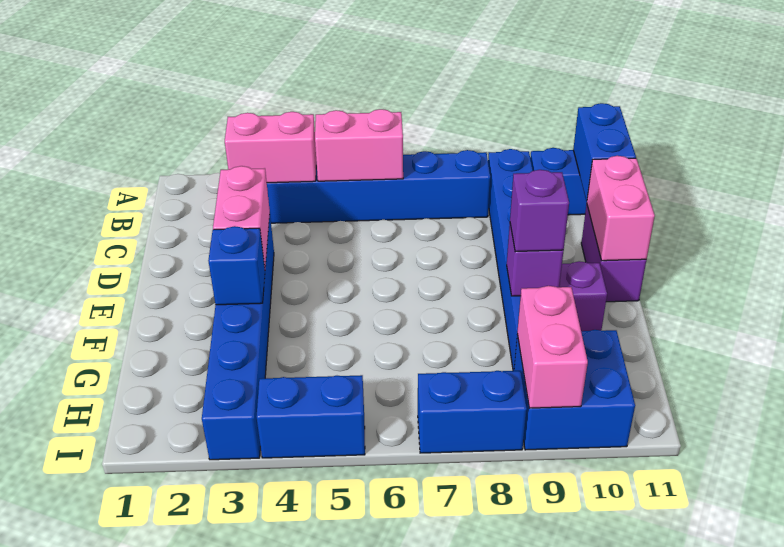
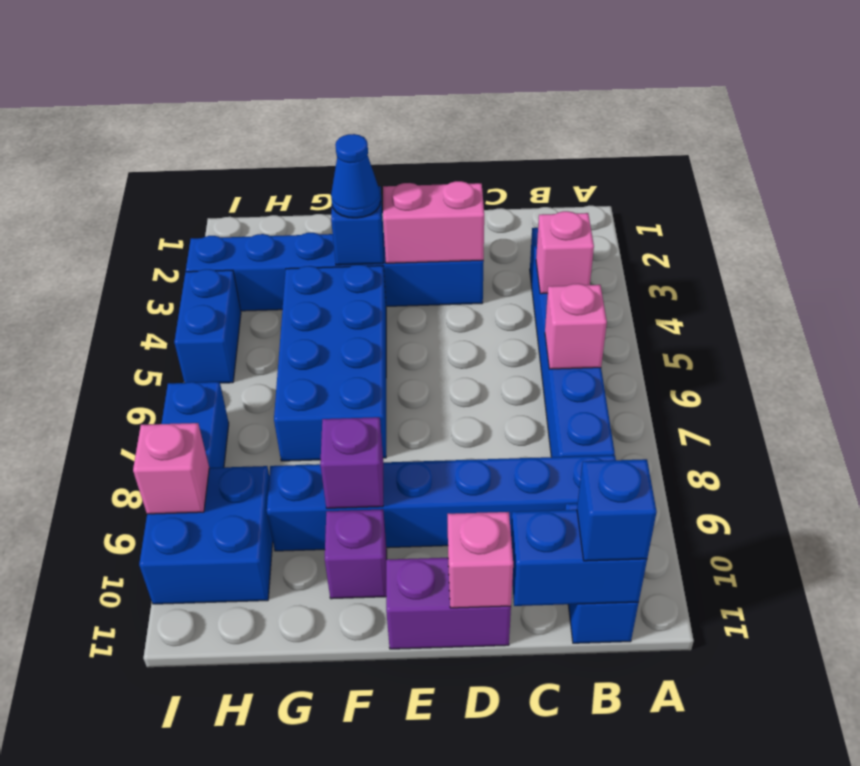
pink 1x2 brick [225,112,316,183] -> pink 1x1 brick [536,211,594,294]
pink 1x2 brick [315,109,403,181] -> pink 1x1 brick [545,284,607,369]
none -> blue 1x1 brick [577,459,657,561]
pink 1x2 brick [587,156,655,261] -> pink 1x1 brick [448,512,513,608]
none -> blue 1x1 cone [331,134,381,218]
none -> blue 2x4 brick [274,265,386,461]
purple 1x1 brick [510,170,569,252] -> none
pink 1x2 brick [517,286,588,408] -> pink 1x1 brick [133,423,209,514]

